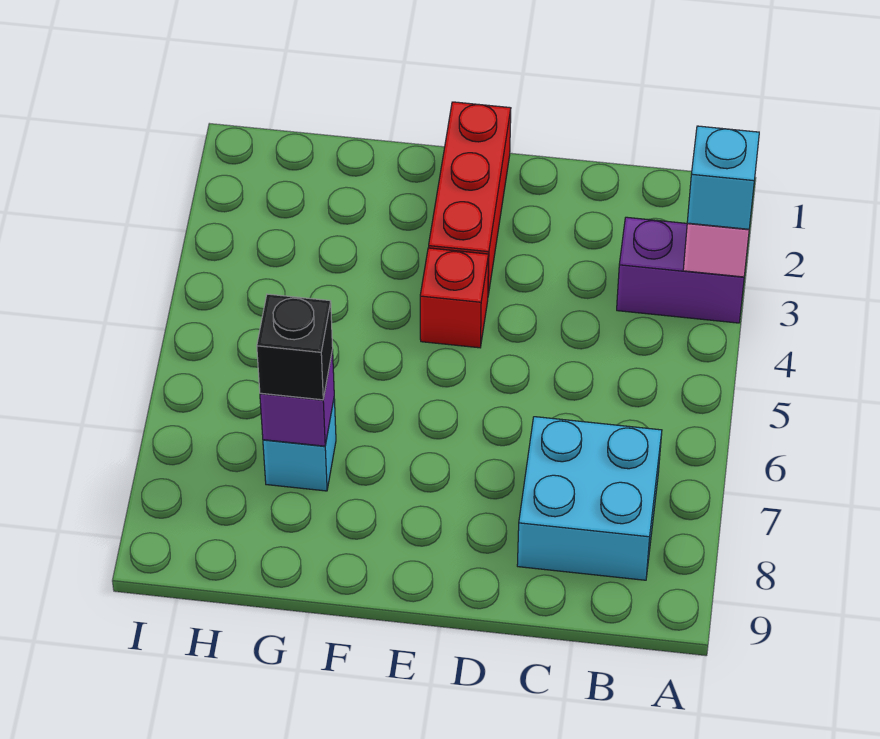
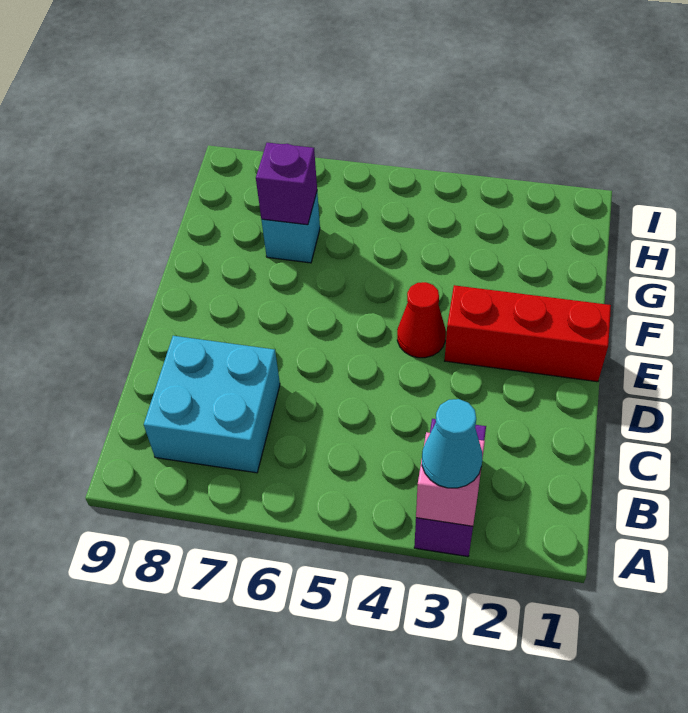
cyan 1x1 brick [687,126,759,229] -> cyan 1x1 cone [422,399,482,488]
red 1x1 brick [420,248,489,348] -> red 1x1 cone [397,282,446,358]
black 1x1 brick [257,294,333,400] -> none

